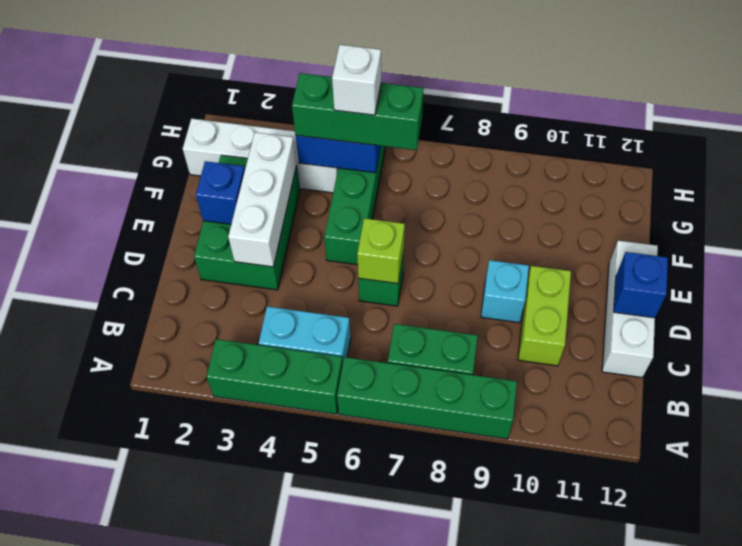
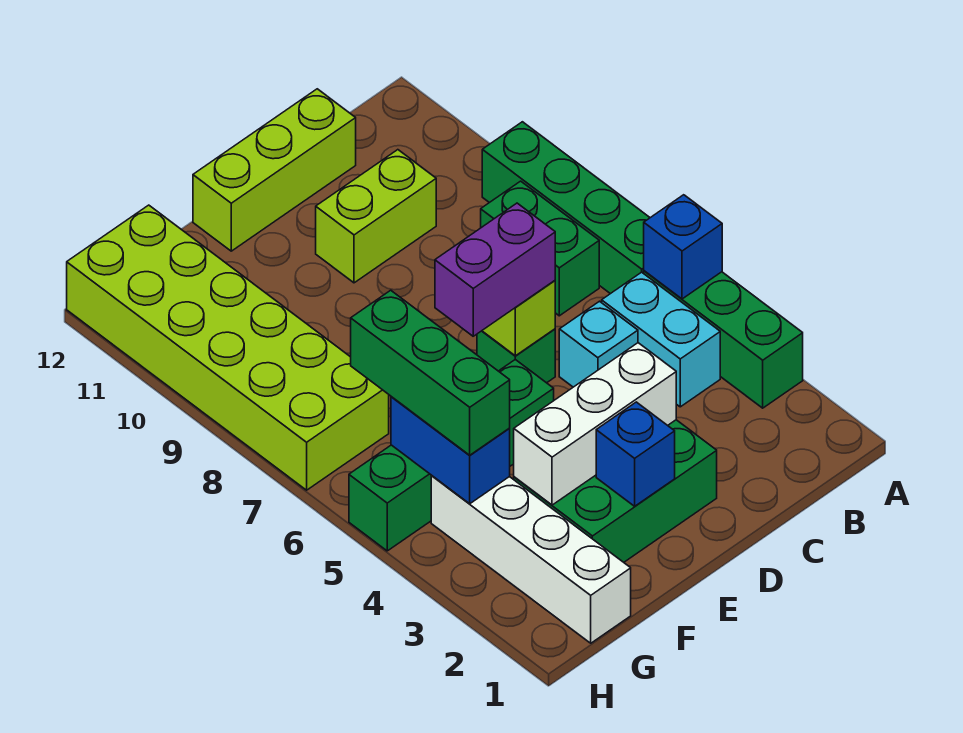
white 1x3 brick [602,240,658,377] -> lime 1x3 brick [193,89,356,251]
none -> purple 1x2 brick [435,203,555,336]
cyan 1x1 brick [481,260,529,323] -> cyan 1x1 brick moved to [559,301,638,387]
blue 1x1 brick [614,252,668,318] -> blue 1x1 brick moved to [644,195,722,299]
white 1x1 brick [332,45,381,115] -> none
none -> lime 2x6 brick [67,205,389,490]

